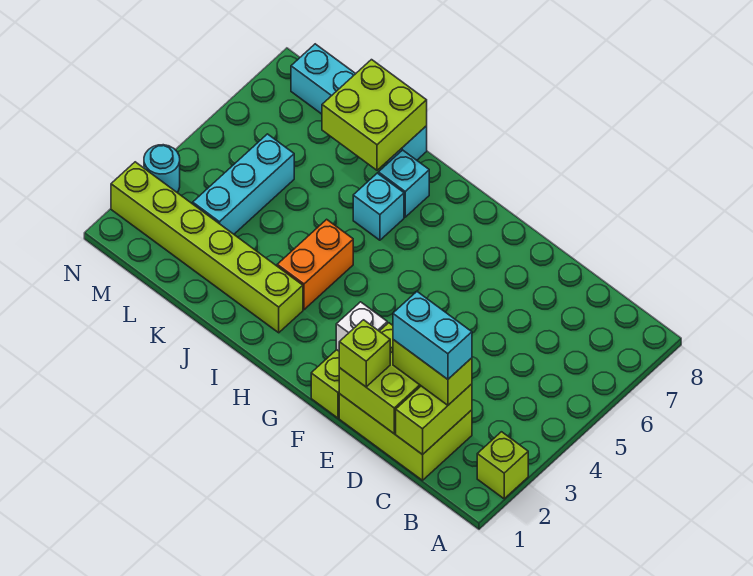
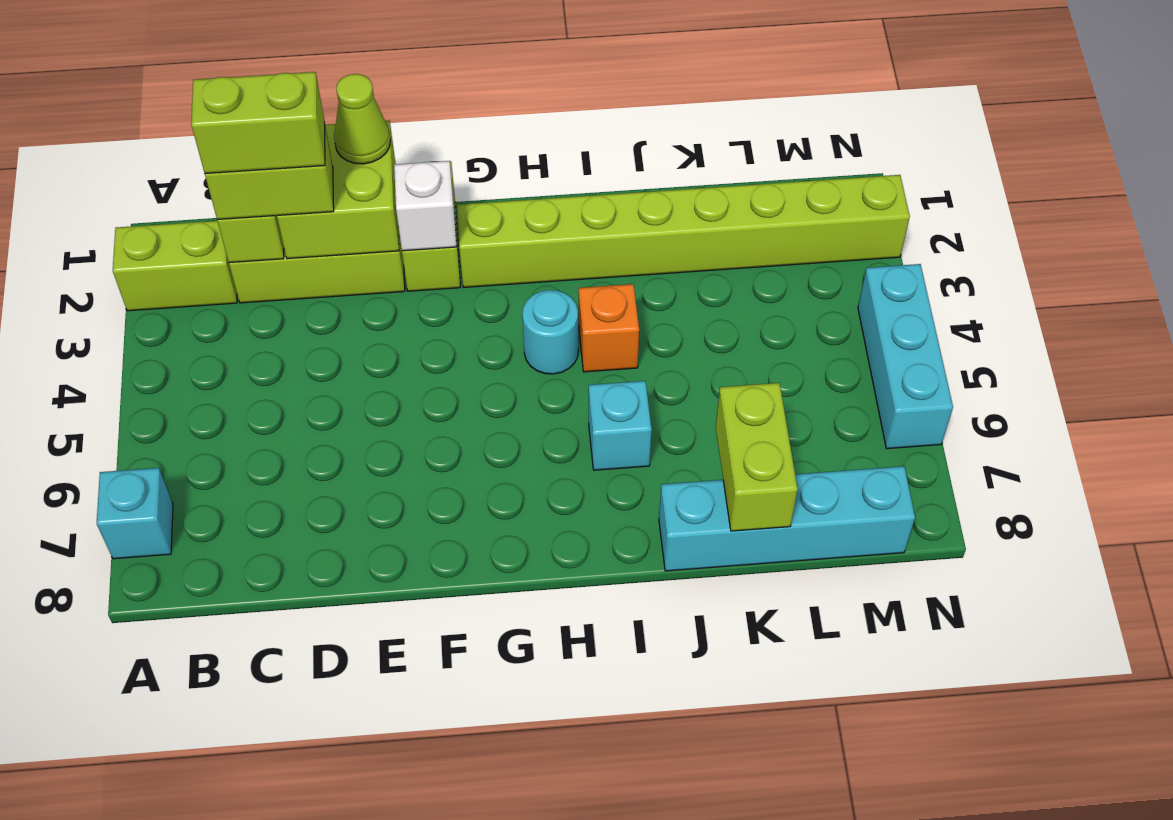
lime 1x1 brick [477,432,528,499] -> lime 1x2 brick [113,221,237,311]
cyan 1x2 brick [393,292,472,379] -> lime 1x2 brick [191,72,325,174]
lime 1x1 brick [339,320,390,387] -> lime 1x1 cone [334,74,390,164]
lime 1x6 brick [111,162,303,333] -> lime 1x8 brick [457,175,910,288]
orange 1x2 brick [277,219,353,310] -> orange 1x1 brick [579,284,639,372]
cyan 1x1 brick [378,150,429,217] -> cyan 1x1 brick moved to [97,468,173,559]
lime 2x2 brick [322,60,427,170] -> lime 1x2 brick [716,383,798,531]
cyan 1x3 brick [193,134,294,234] -> cyan 1x3 brick moved to [858,264,953,449]
cyan 1x1 round brick [144,145,180,192] -> cyan 1x1 round brick moved to [522,290,578,374]

